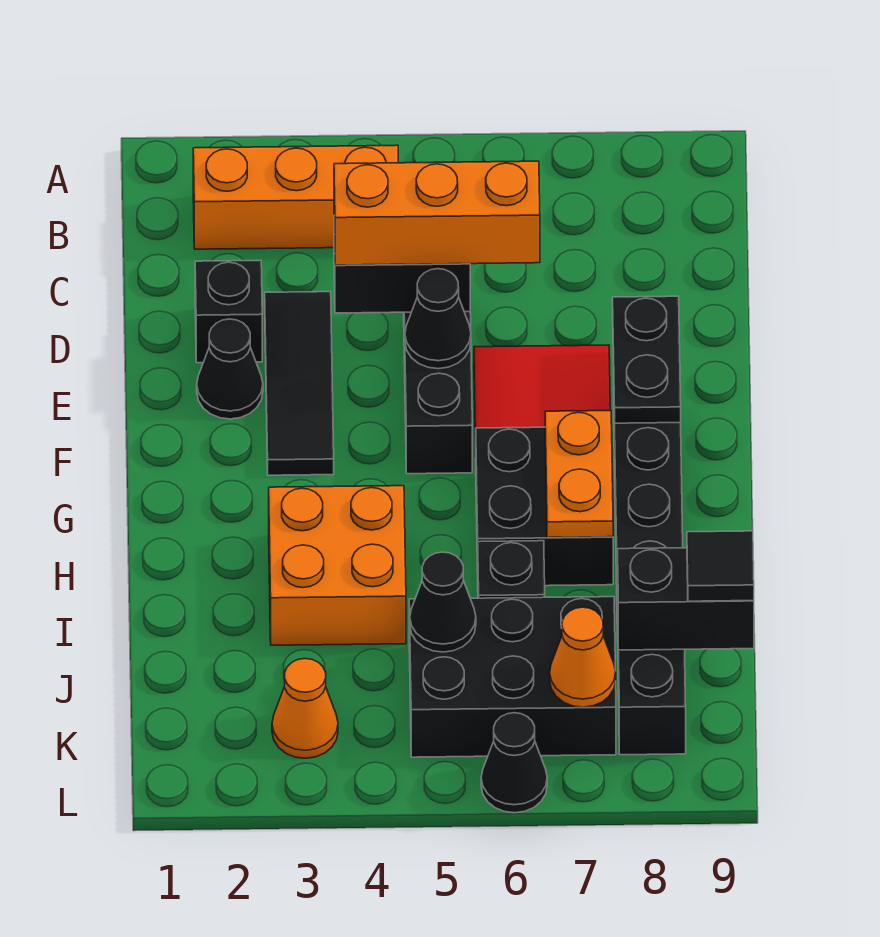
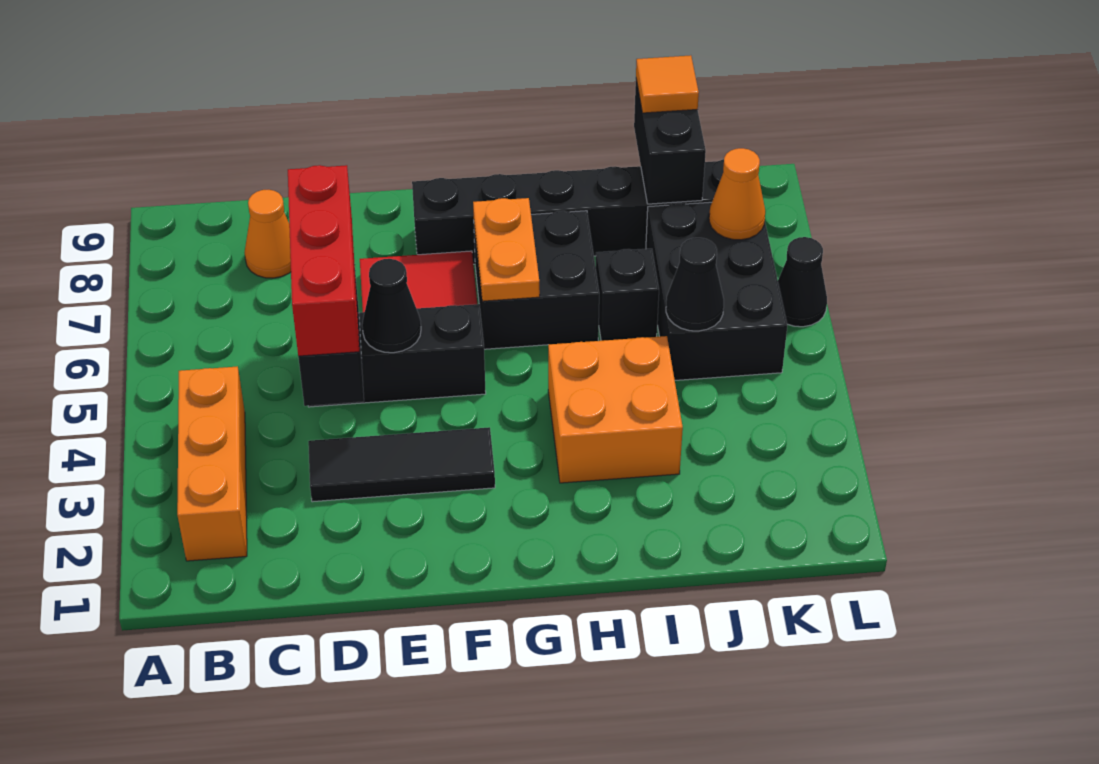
black 1x1 brick [195,260,262,363] -> none
orange 1x3 brick [334,161,540,265] -> red 1x3 brick [288,165,359,356]
black 1x1 cone [197,319,263,419] -> none
black 1x2 plate [613,296,681,423] -> none
orange 1x2 plate [545,411,613,538] -> orange 1x2 plate turned to [473,198,540,301]
black 1x1 tile [687,531,754,601] -> orange 1x1 tile [636,55,699,113]
orange 1x1 cone [272,659,338,758] -> orange 1x1 cone moved to [245,190,291,278]

